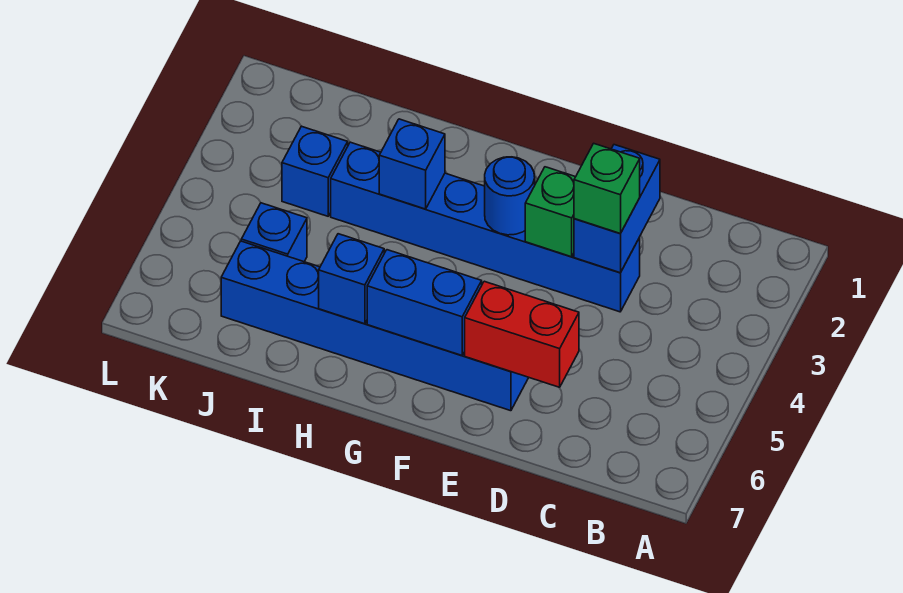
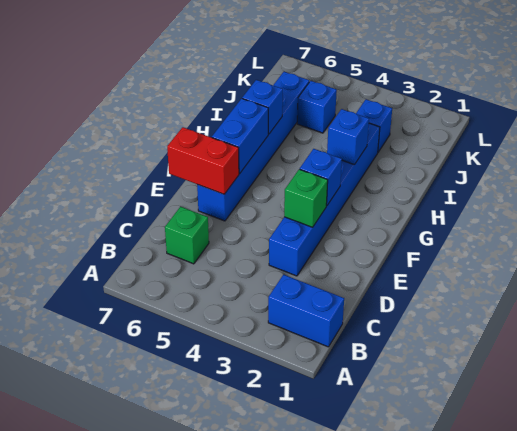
blue 1x2 brick [574,145,660,273] -> blue 1x2 brick moved to [268,274,344,347]
green 1x1 brick [574,143,640,234] -> green 1x1 brick moved to [165,206,209,264]
red 1x2 brick [465,281,579,387] -> red 1x2 brick turned to [167,127,239,194]
blue 1x1 round brick [485,157,535,235] -> blue 1x1 brick [300,149,342,206]

